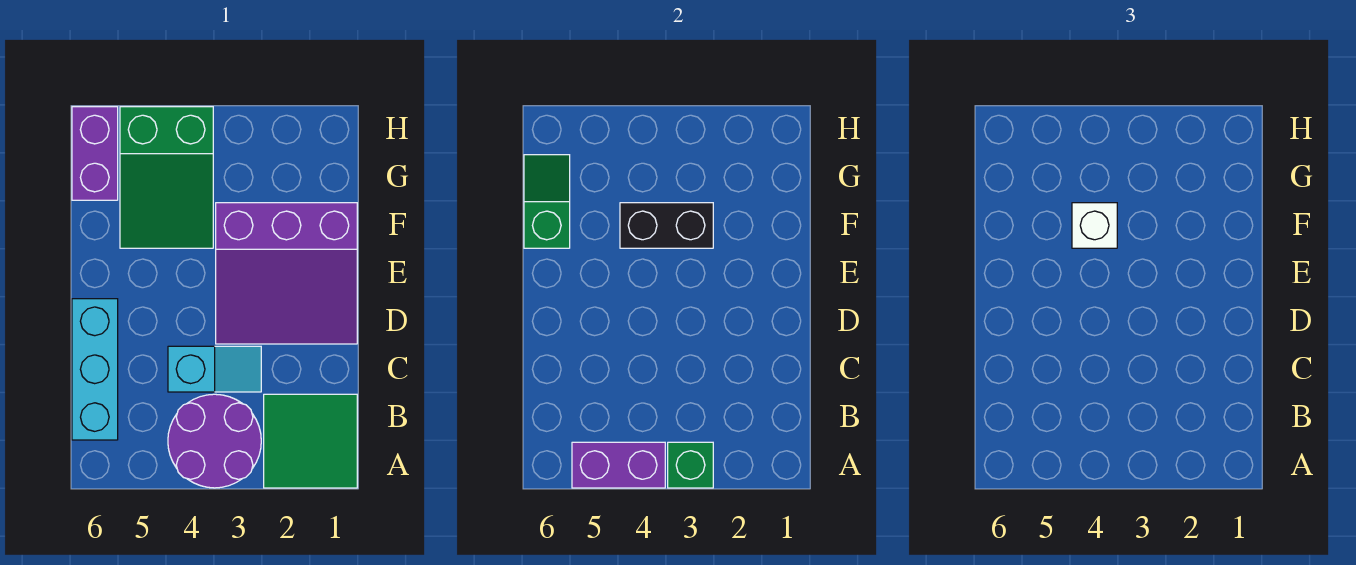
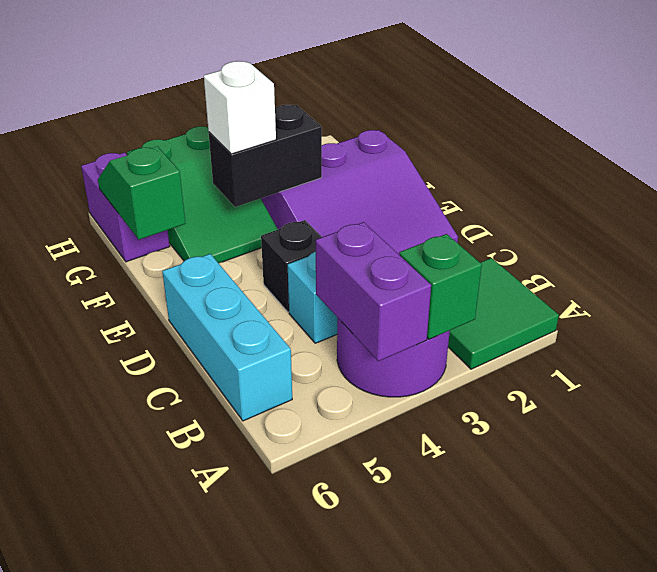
purple 1x2 brick [572,442,665,488] -> purple 1x2 brick turned to [316,222,431,361]
none -> black 1x1 brick [261,220,322,312]

